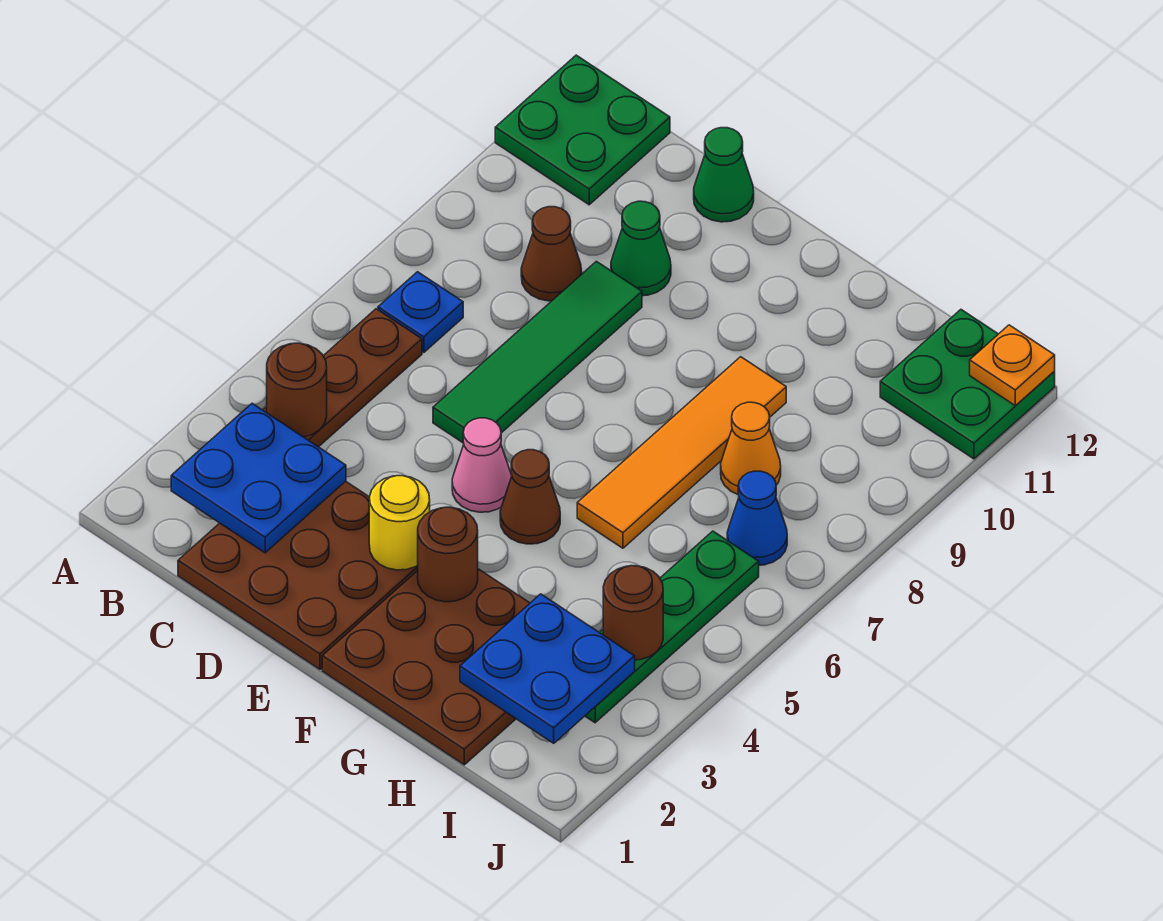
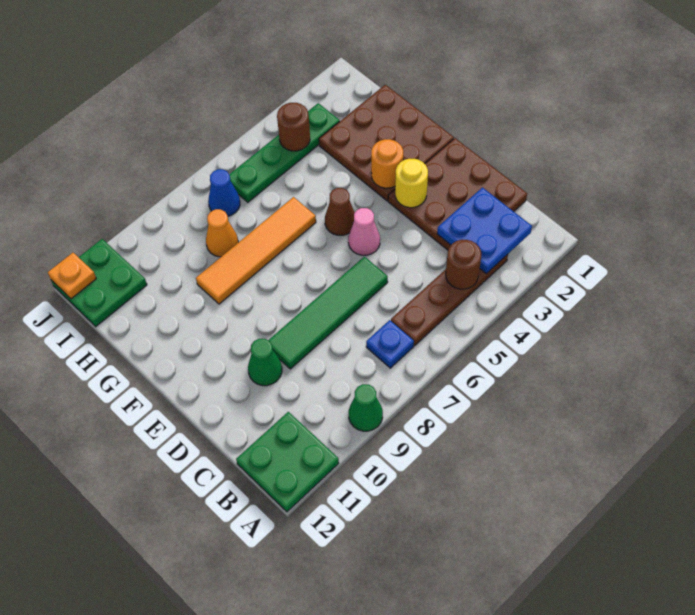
brown 1x1 cone [521,207,582,301] -> none
green 1x1 cone [694,128,754,222] -> green 1x1 cone moved to [349,384,383,431]
brown 1x1 round brick [418,507,478,602] -> orange 1x1 round brick [371,139,403,188]
blue 2x2 plate [460,594,635,743] -> none

